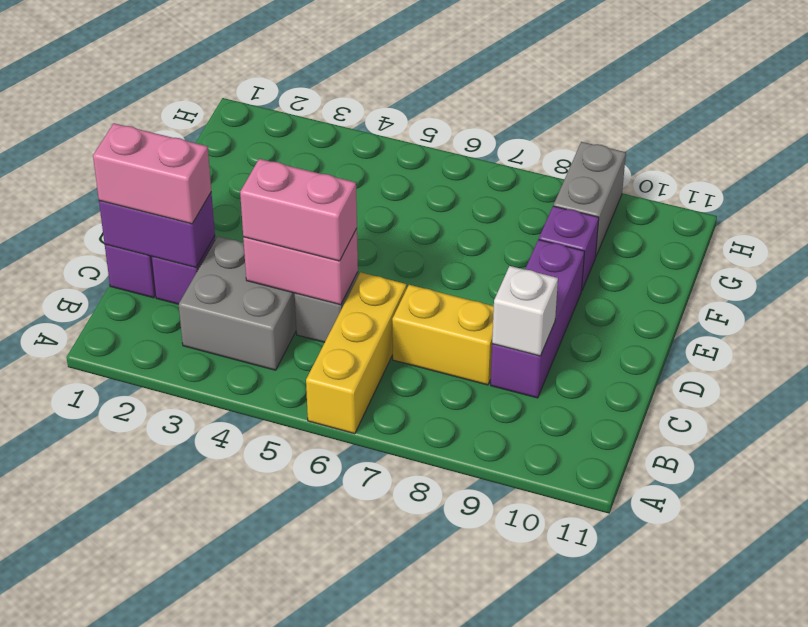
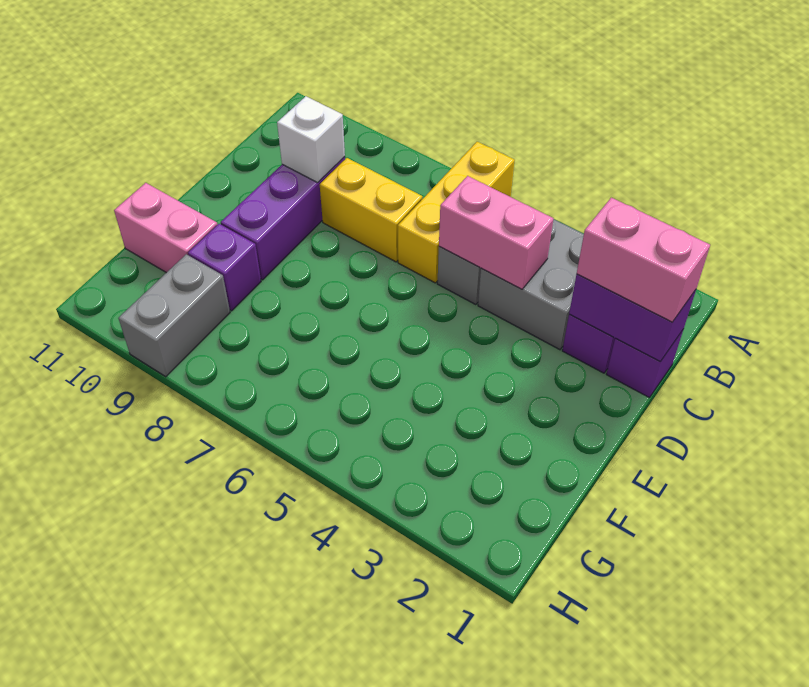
pink 1x2 brick [240,159,357,261] -> pink 1x2 brick moved to [114,183,218,273]

